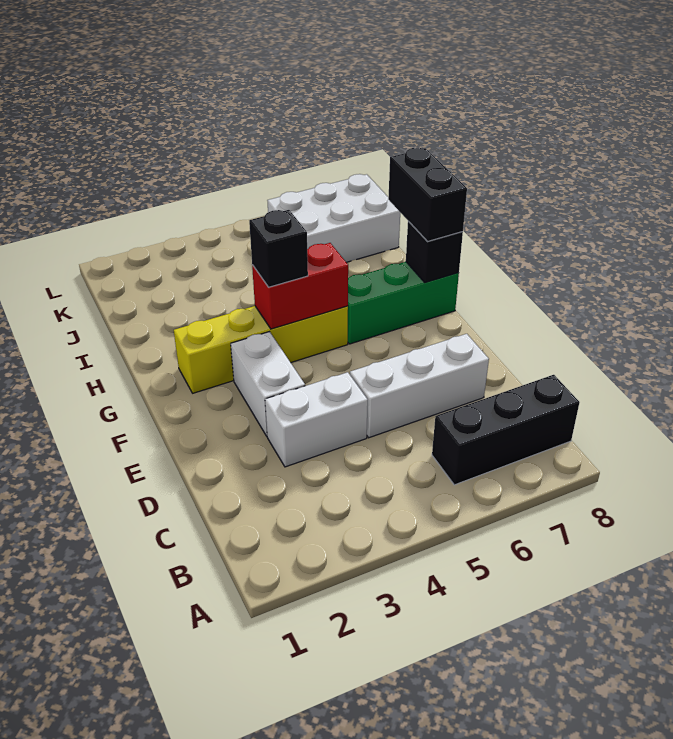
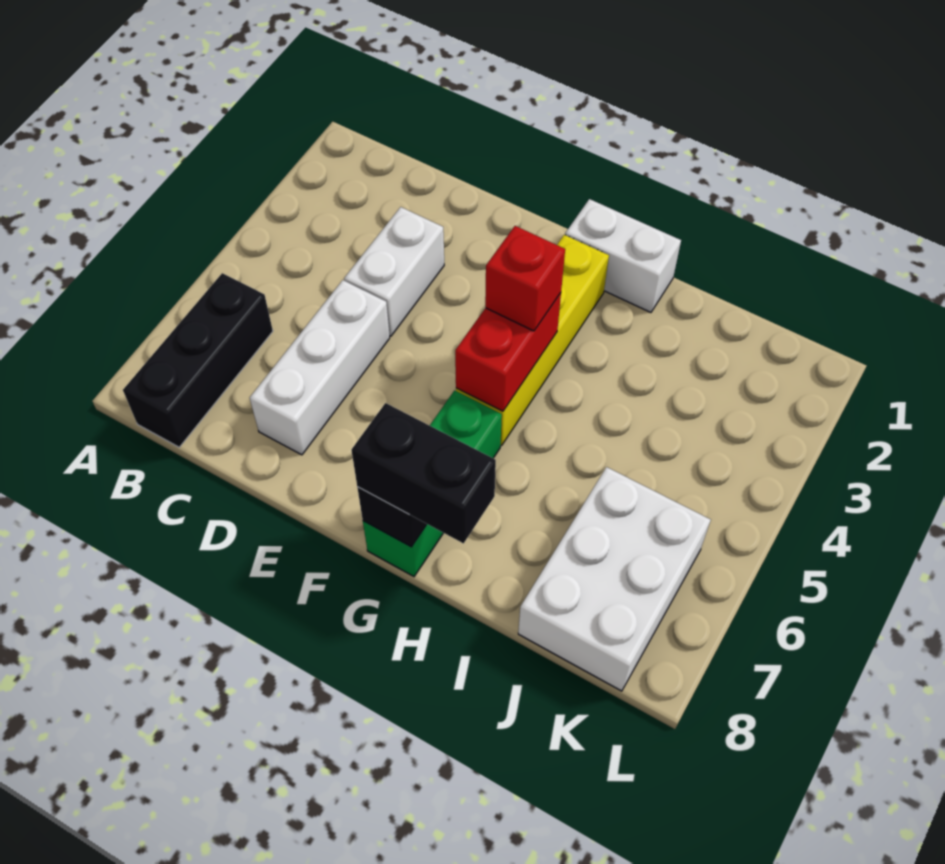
white 1x2 brick [231,332,305,436] -> white 1x2 brick moved to [565,199,681,312]
black 1x1 brick [249,210,308,287] -> red 1x1 brick [485,226,565,331]

